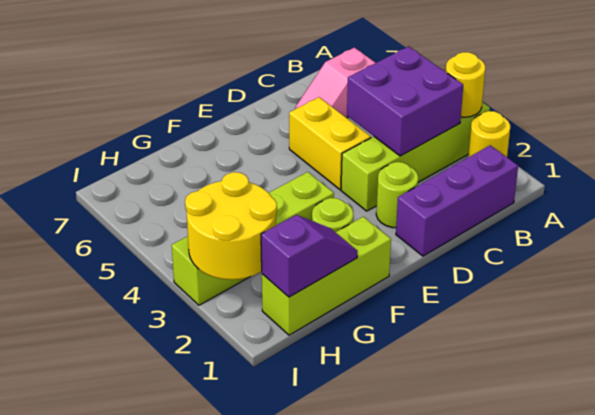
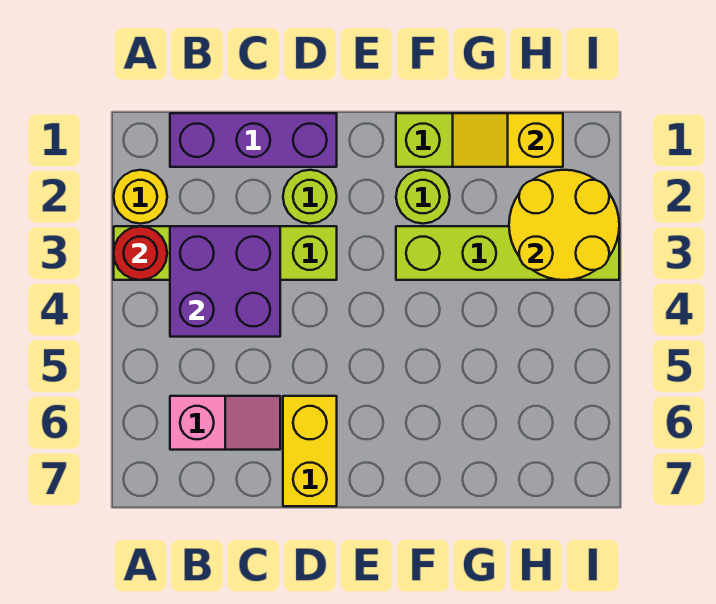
yellow 1x1 round brick [446,52,485,117] -> red 1x1 round brick [114,226,167,280]
yellow 1x2 brick [289,97,371,190] -> yellow 1x2 brick moved to [283,396,337,506]
purple 1x2 slope [261,215,358,297] -> yellow 1x2 slope [453,113,563,167]

